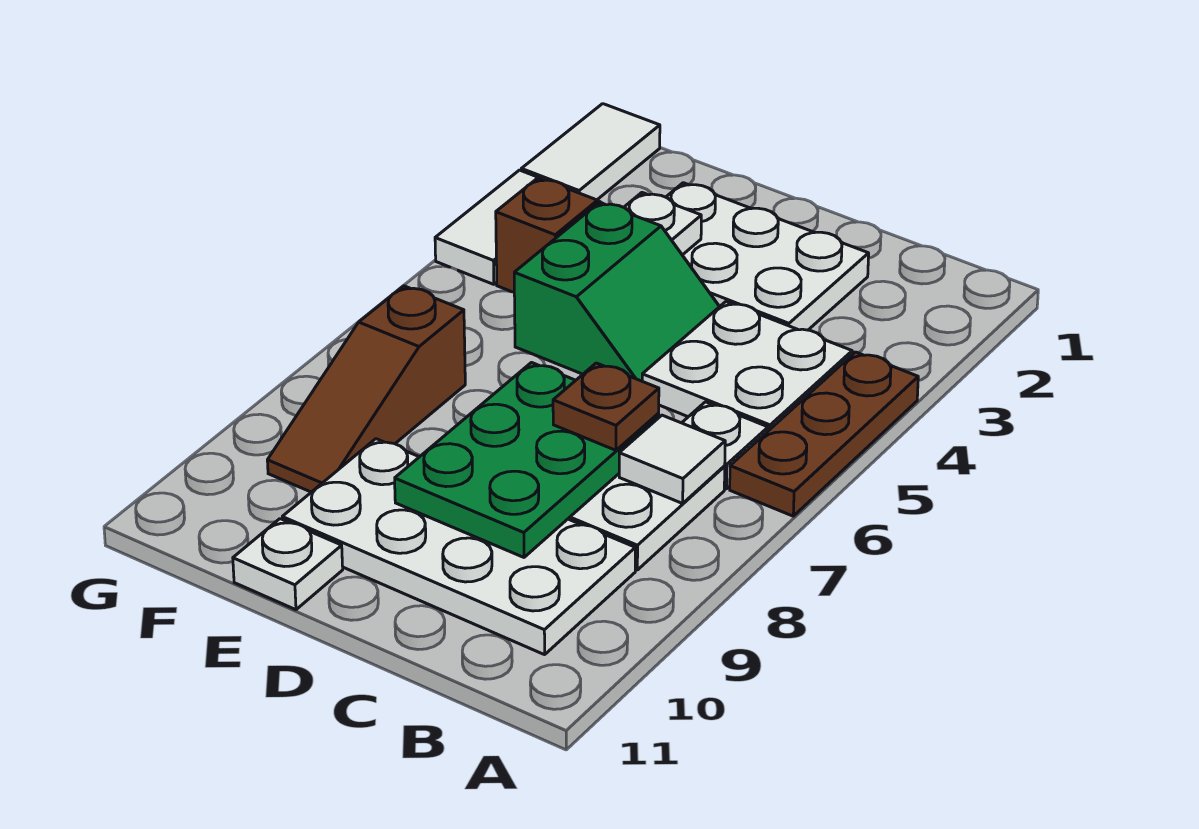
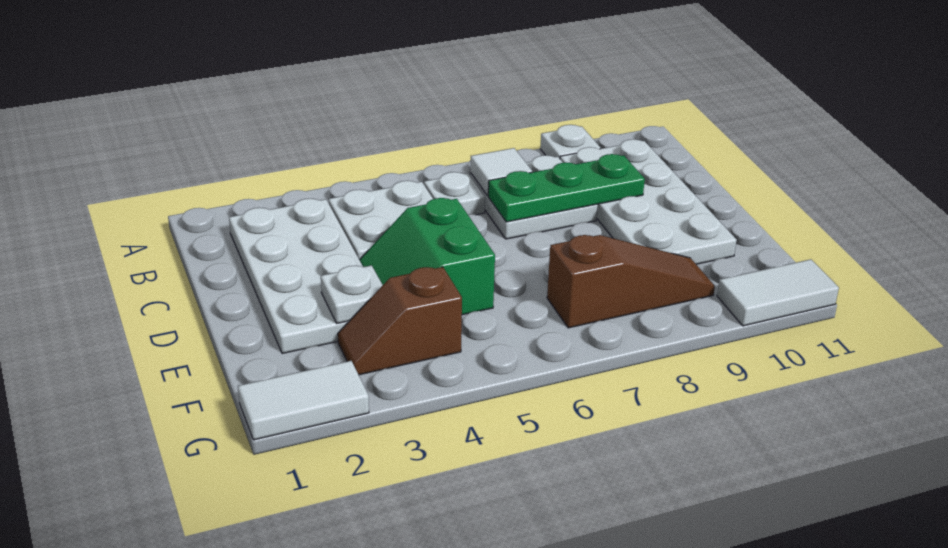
brown 1x3 plate [730,352,918,516] -> none
white 2x3 plate [666,183,869,330] -> white 2x4 plate [229,199,363,354]
green 2x3 plate [395,363,659,557] -> green 1x3 plate [488,154,645,222]
brown 1x1 plate [553,363,659,450] -> none
green 2x2 slope [514,202,720,381] -> green 2x2 slope turned to [360,198,495,315]
white 1x1 plate [233,519,343,610] -> white 1x1 plate moved to [540,125,600,158]
white 1x2 tile [435,170,538,284] -> white 1x2 tile moved to [717,259,839,326]

